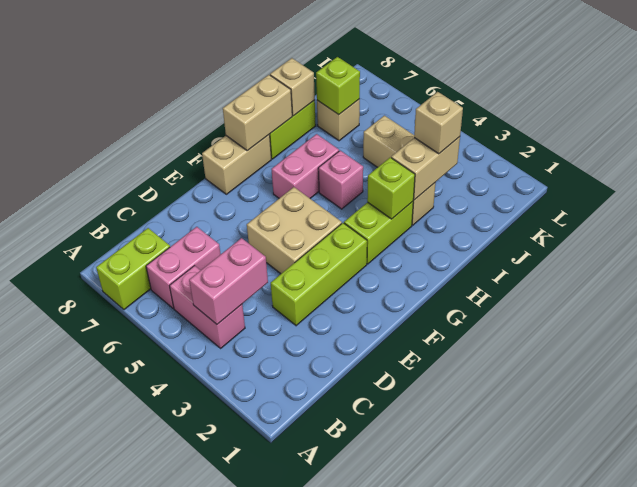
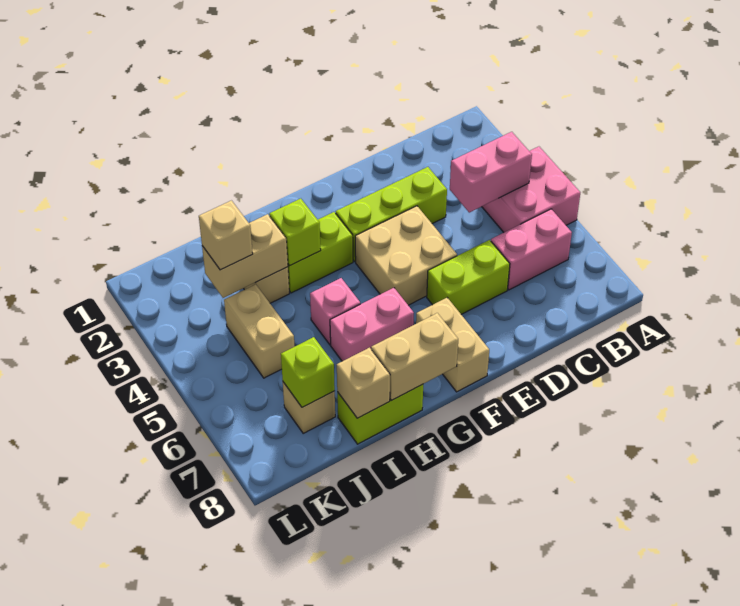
lime 1x2 brick [96,228,170,310] -> lime 1x2 brick moved to [427,240,510,314]
pink 1x2 brick [170,266,245,348] -> pink 2x2 brick [482,147,580,232]
tan 1x2 brick [202,135,271,194] -> tan 1x2 brick turned to [416,298,489,392]

